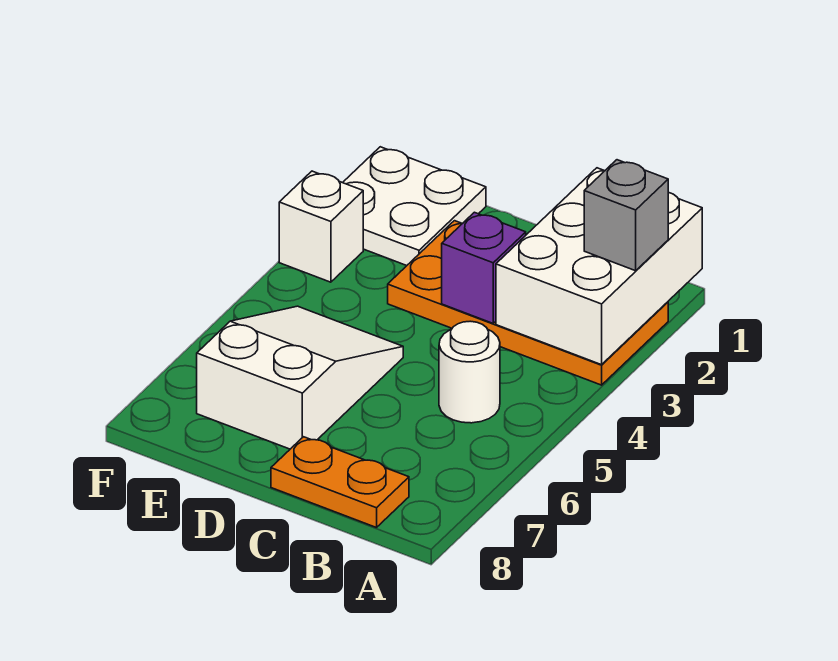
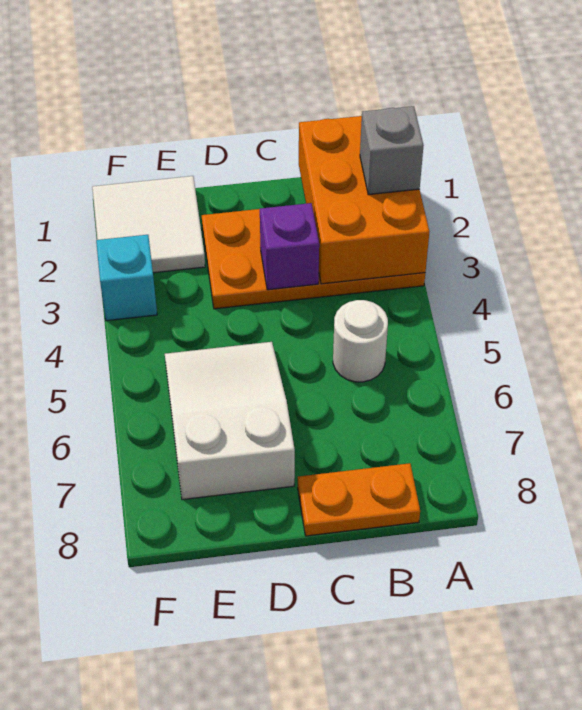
white 2x3 brick [496,168,702,365] -> orange 2x3 brick [299,116,429,284]
white 2x2 plate [343,147,486,266] -> white 2x2 tile [92,176,205,273]
white 1x1 brick [279,171,363,282] -> cyan 1x1 brick [96,235,157,321]

